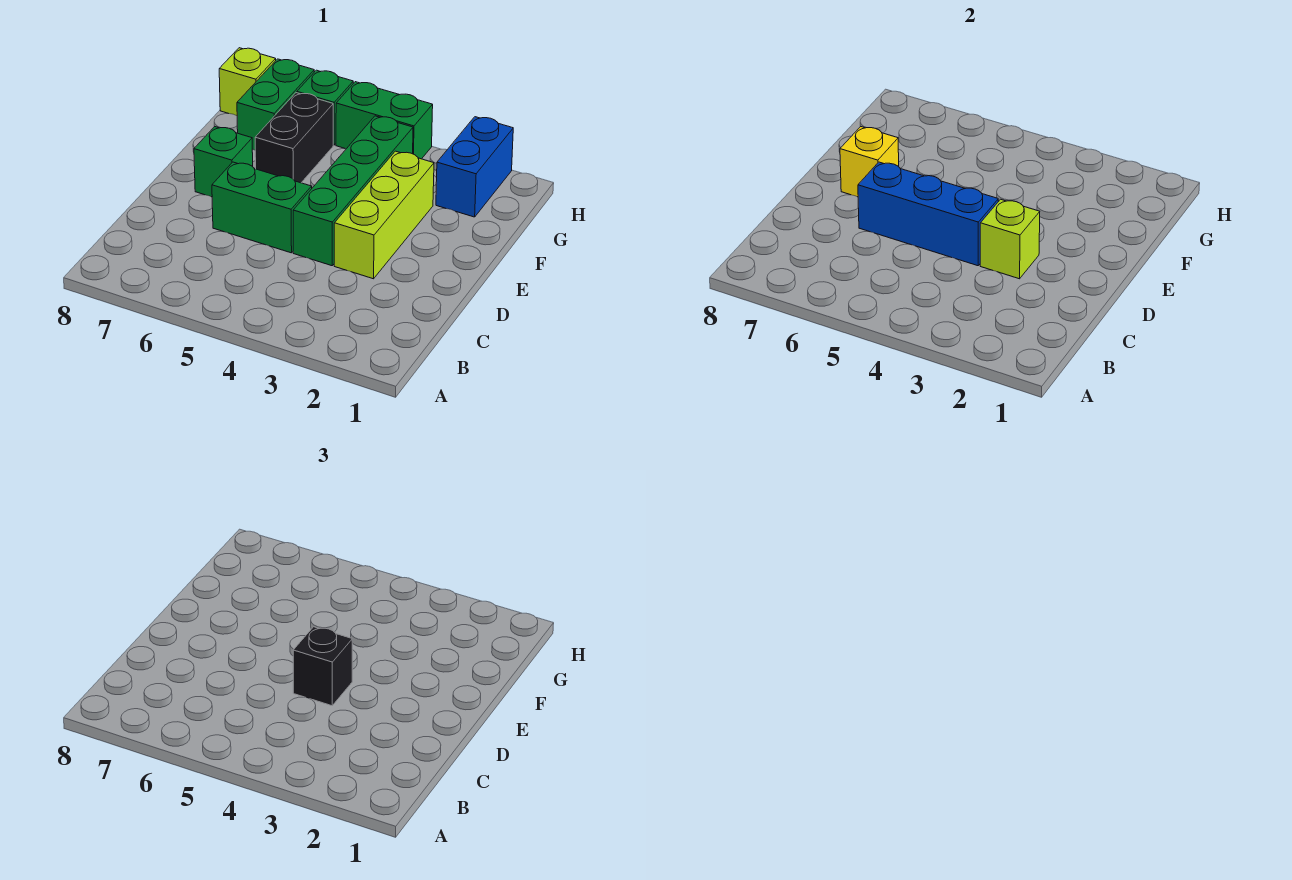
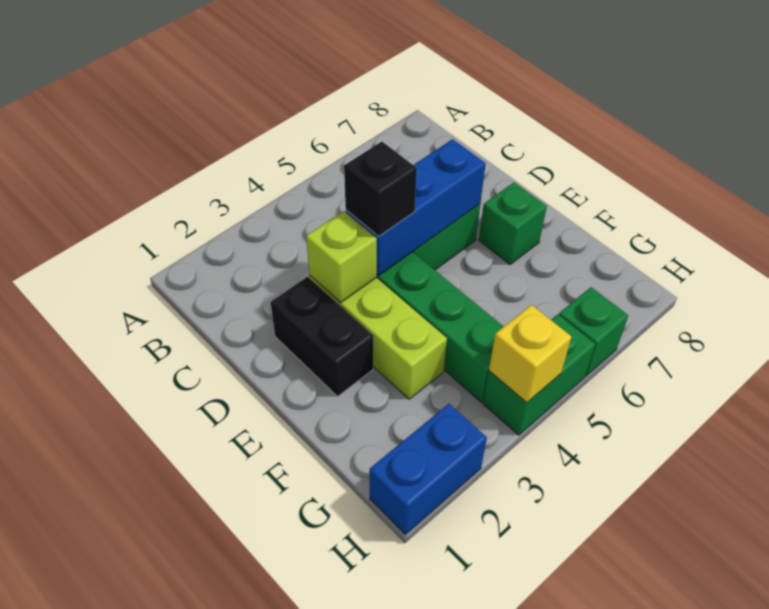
yellow 1x1 brick [840,127,899,197] -> yellow 1x1 brick moved to [489,305,572,403]
black 1x2 brick [255,93,333,183] -> black 1x2 brick moved to [270,277,373,396]
blue 1x2 brick [436,117,513,217] -> blue 1x2 brick turned to [370,404,487,535]
green 1x2 brick [237,59,314,150] -> none
lime 1x1 brick [219,48,276,116] -> none

